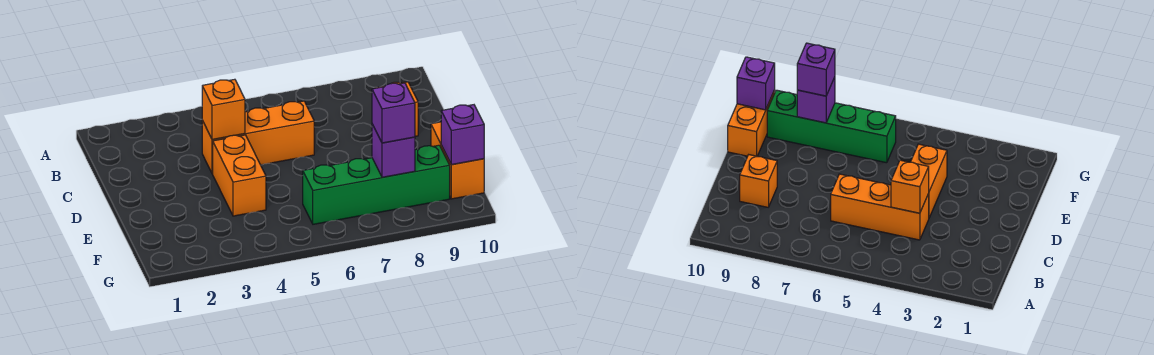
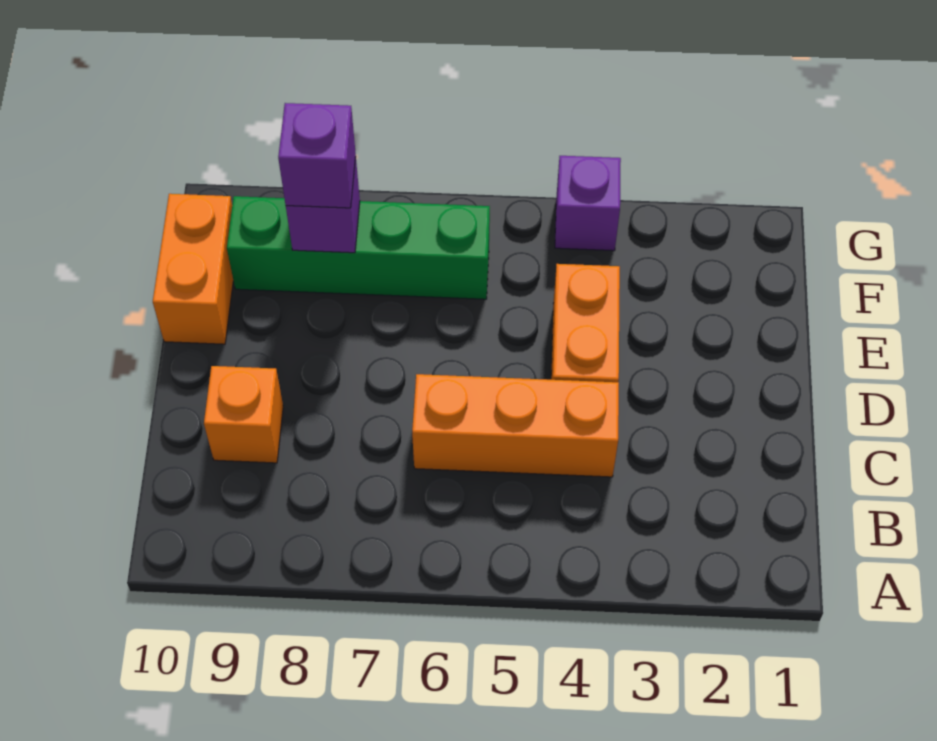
orange 1x1 brick [202,79,245,140] -> none
purple 1x1 brick [441,105,484,165] -> purple 1x1 brick moved to [555,156,621,251]

